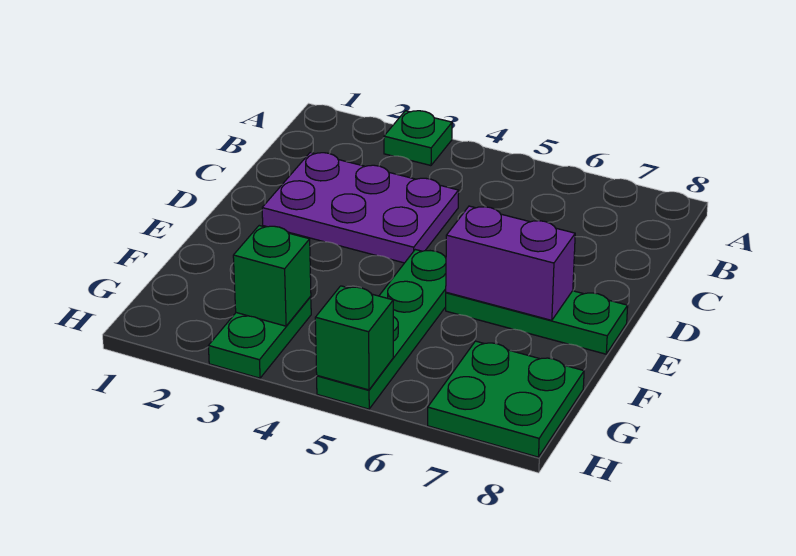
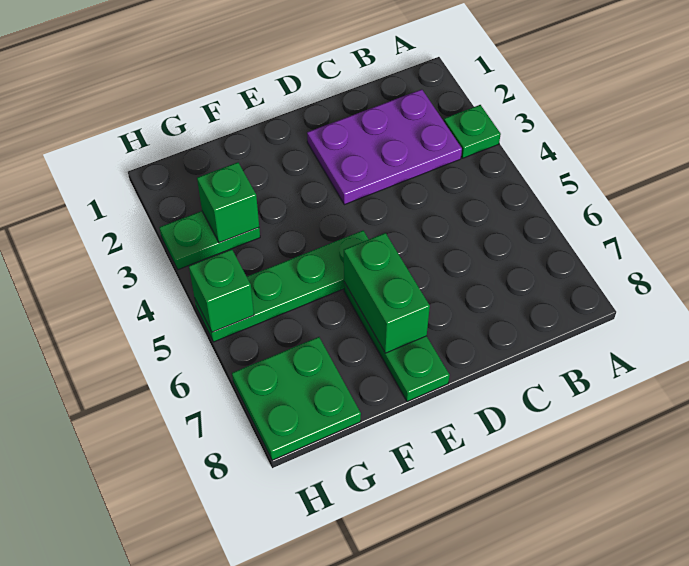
purple 2x3 plate [262,152,459,263] -> purple 2x3 plate turned to [307,89,462,205]
purple 1x2 brick [446,206,575,320] -> green 1x2 brick [344,233,430,353]

